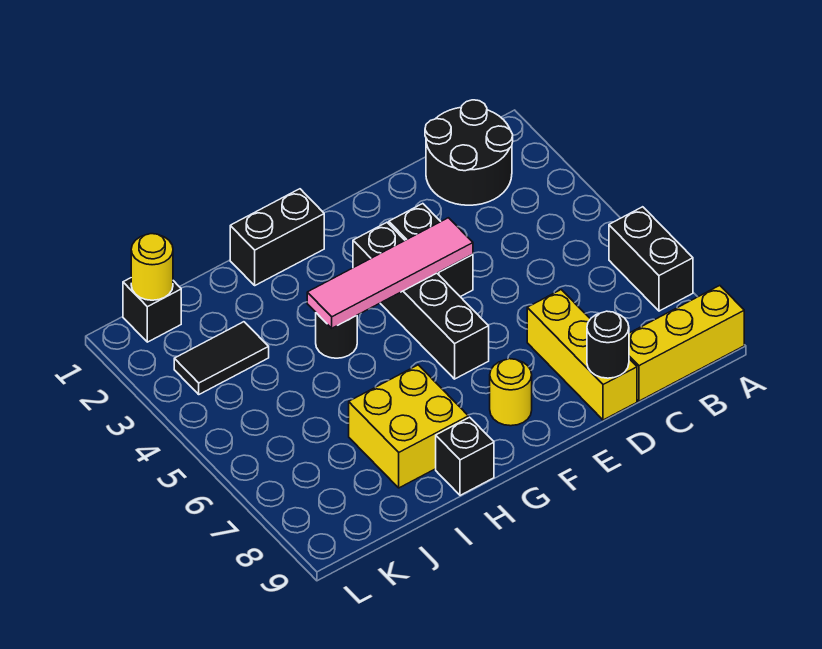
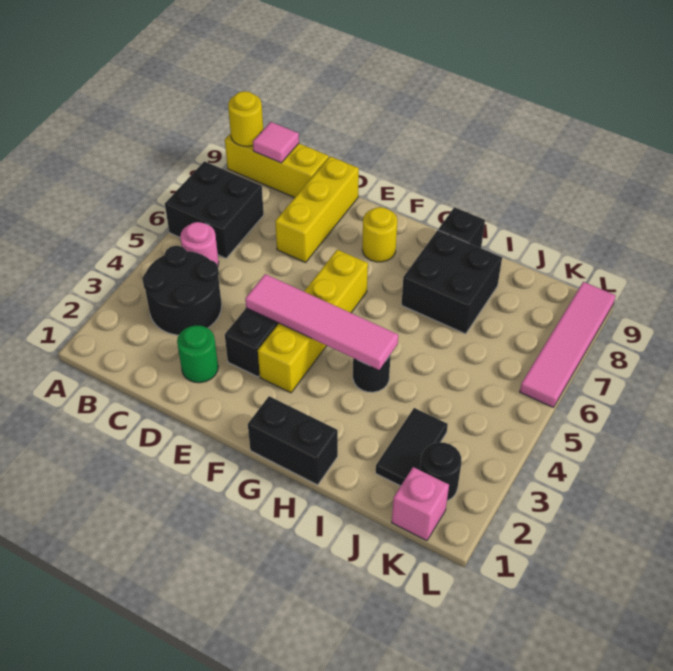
black 1x2 brick [609,207,693,311] -> black 2x2 brick [165,161,264,258]
black 2x2 round brick [425,100,513,205] -> black 2x2 round brick moved to [142,246,222,335]
none -> pink 1x1 round brick [180,222,219,265]
none -> pink 1x1 tile [253,122,299,163]
none -> green 1x1 round brick [177,326,218,383]
black 1x1 round brick [587,311,629,378] -> black 1x1 round brick moved to [420,442,461,501]
black 1x4 brick [353,222,489,379] -> yellow 1x4 brick [258,250,368,393]
yellow 2x2 brick [349,365,468,488] -> black 2x2 brick [402,230,502,334]
black 1x2 tile [174,322,269,394] -> black 1x2 tile turned to [376,408,448,486]
black 1x1 brick [123,278,181,342] -> pink 1x1 brick [392,467,449,541]
yellow 1x1 round brick [131,234,173,300] -> yellow 1x1 round brick moved to [228,91,263,146]
none -> pink 1x4 tile [520,282,616,407]

